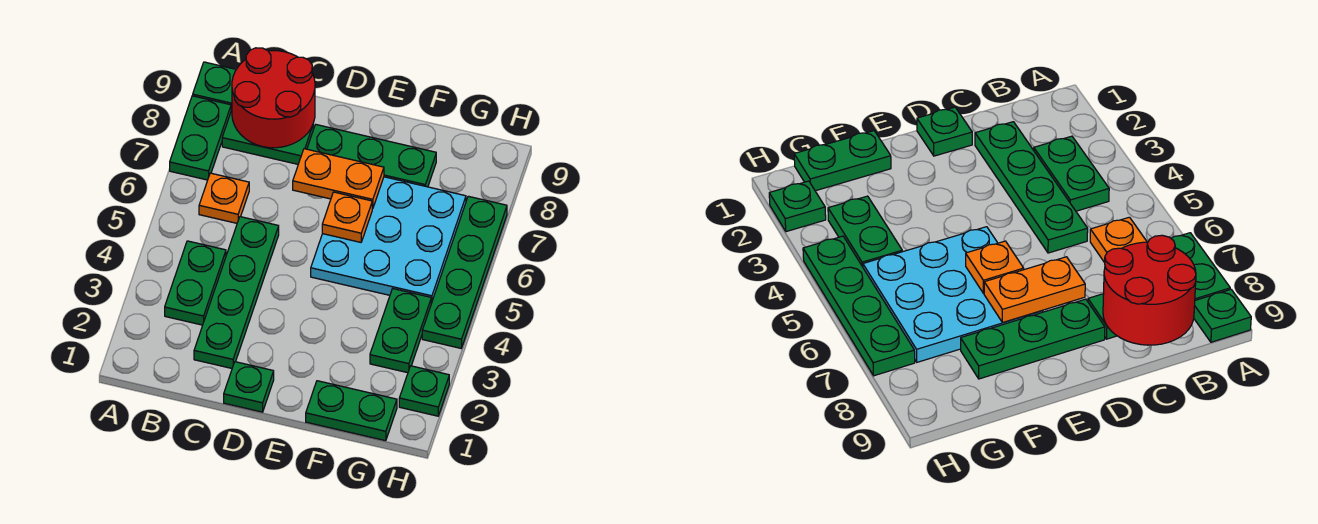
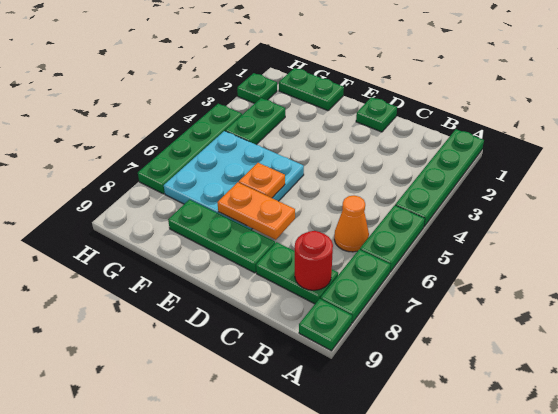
green 1x2 plate [165,241,226,325] -> green 1x2 plate moved to [360,205,425,272]
orange 1x1 plate [199,173,249,223] -> orange 1x1 cone [334,196,369,252]
red 2x2 round brick [232,48,315,148] -> red 1x1 round brick [295,231,333,290]
green 1x4 plate [194,217,279,368] -> green 1x4 plate moved to [395,129,484,227]

